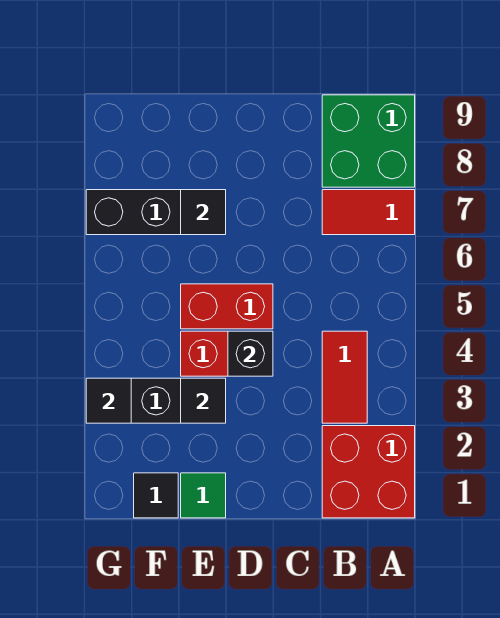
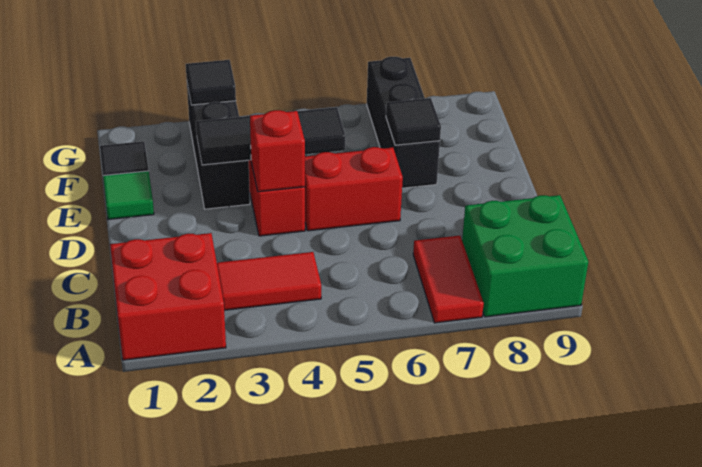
black 1x1 brick [228,331,273,376] -> red 1x1 brick [250,110,305,192]
red 1x2 brick [181,284,273,329] -> red 1x2 brick turned to [305,147,403,231]
black 1x1 tile [181,378,226,423] -> black 1x3 tile [196,107,345,165]

